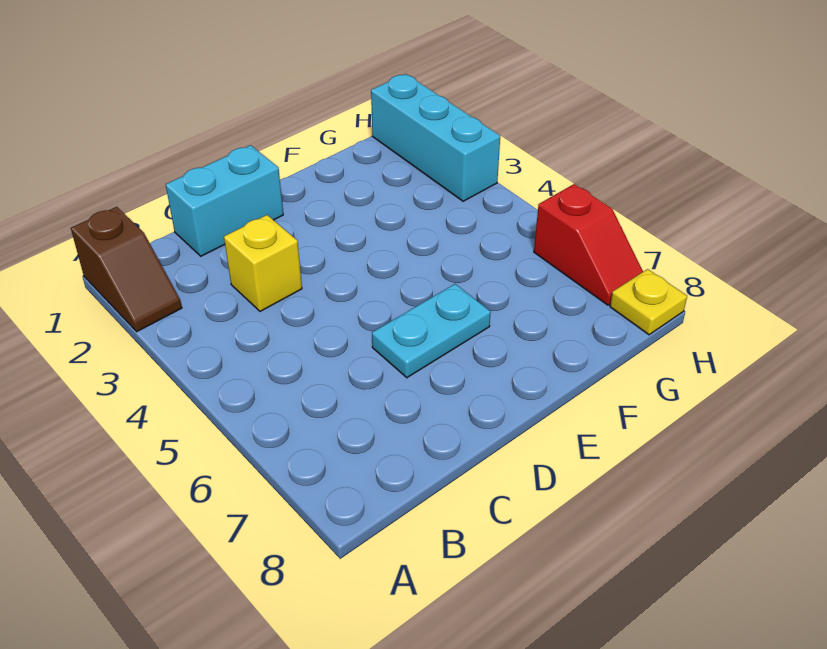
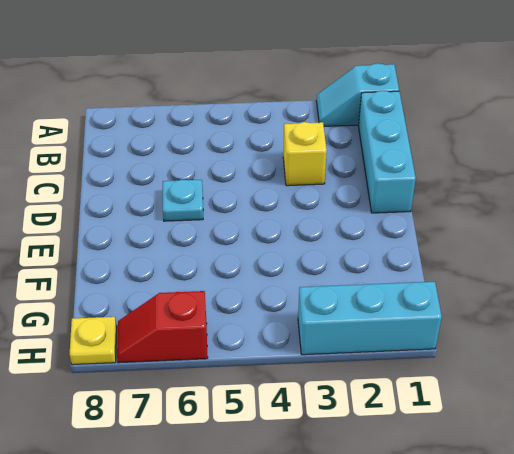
brown 1x2 slope [71,207,182,332] -> cyan 1x2 slope [316,63,399,126]
cyan 1x2 brick [166,145,283,256] -> cyan 1x3 brick [359,91,416,213]
cyan 1x2 plate [372,284,491,378] -> cyan 1x1 plate [163,180,203,221]

